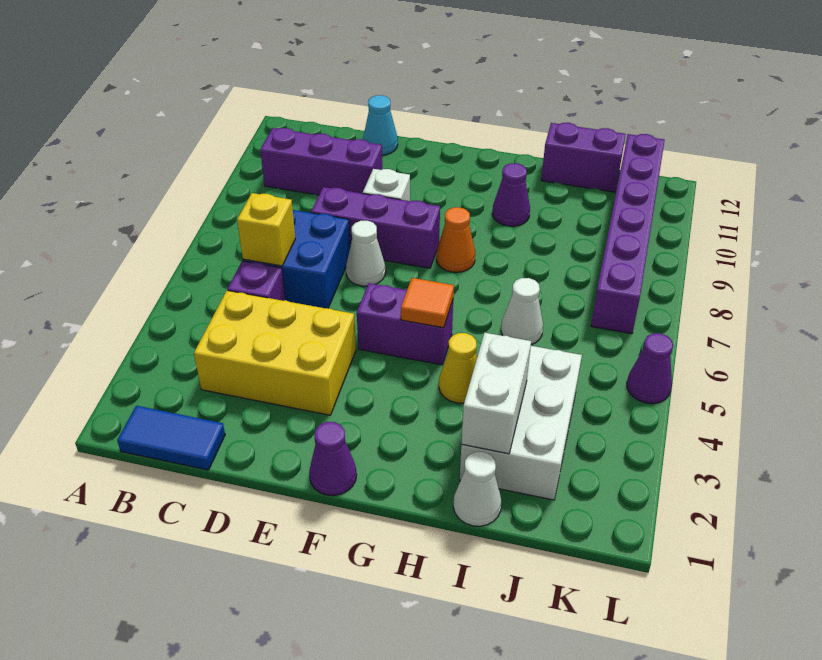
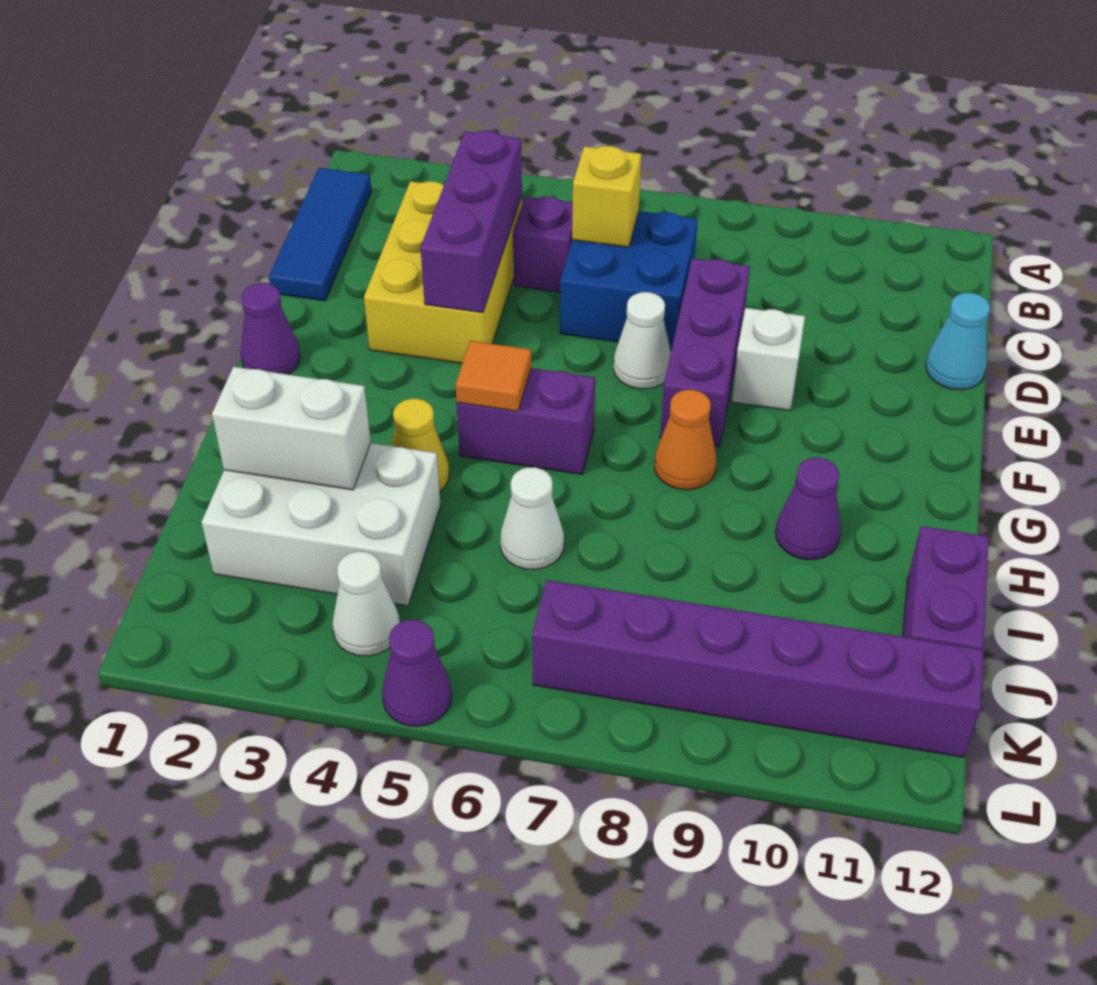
blue 1x2 tile [117,406,225,470] -> blue 1x3 tile [269,168,372,301]
purple 1x3 brick [260,128,382,195] -> purple 1x3 brick moved to [421,131,522,313]
purple 1x2 brick [357,283,453,365] -> purple 1x2 brick turned to [457,368,595,474]
white 1x1 cone [453,452,501,526] -> white 1x1 cone moved to [332,551,400,656]

